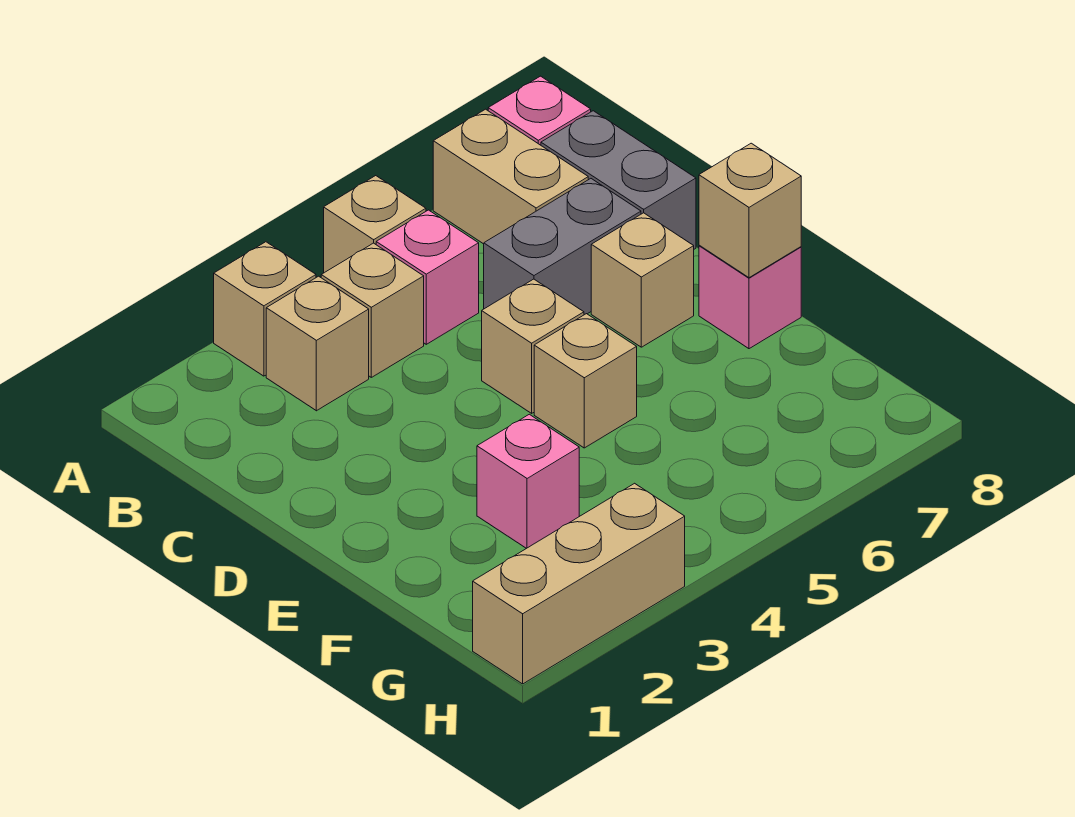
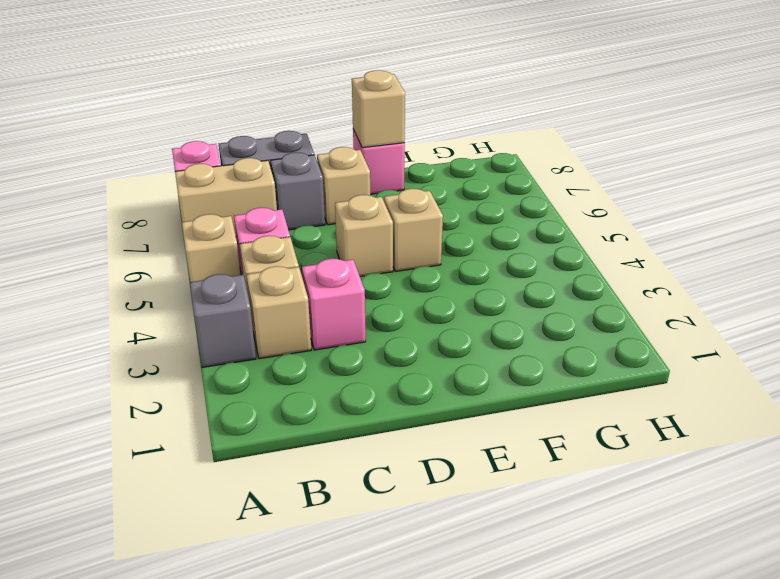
tan 1x1 brick [214,242,316,376] -> grey 1x1 brick [190,274,256,367]
grey 1x2 brick [484,179,641,315] -> grey 1x1 brick [271,152,325,230]
pink 1x1 brick [477,414,579,549] -> pink 1x1 brick moved to [302,259,366,350]
tan 1x3 brick [473,483,685,684] -> none

